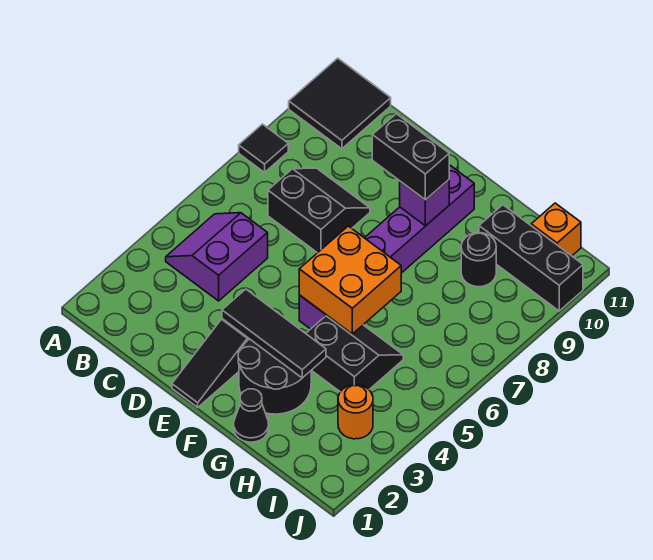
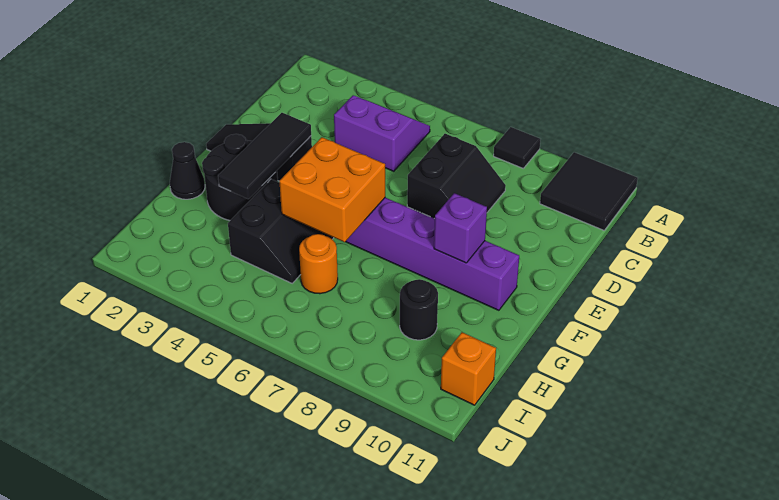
black 1x2 brick [372,114,449,200] -> none
black 1x3 brick [479,205,583,311] -> none
orange 1x1 round brick [338,385,373,439] -> orange 1x1 round brick moved to [299,234,338,294]

